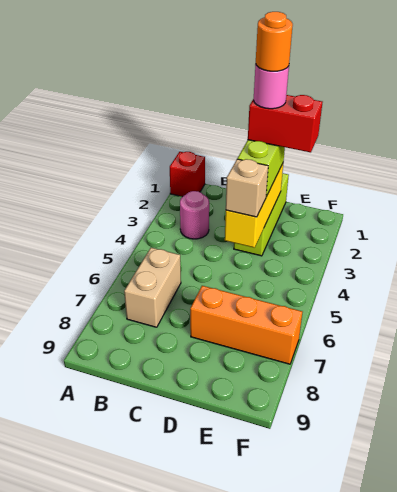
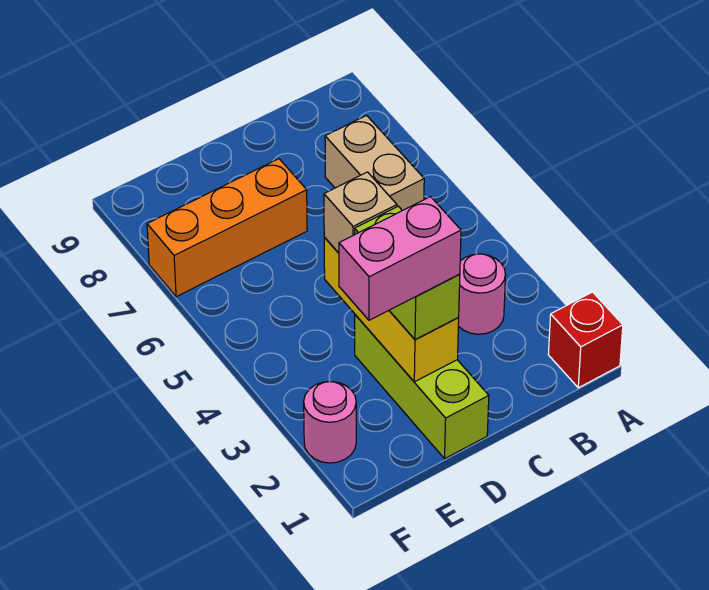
red 1x2 brick [248,95,322,152] -> pink 1x2 brick [339,197,461,320]
pink 1x1 round brick [254,64,289,109] -> pink 1x1 round brick moved to [304,381,356,463]
orange 1x1 round brick [256,12,293,71] -> none

